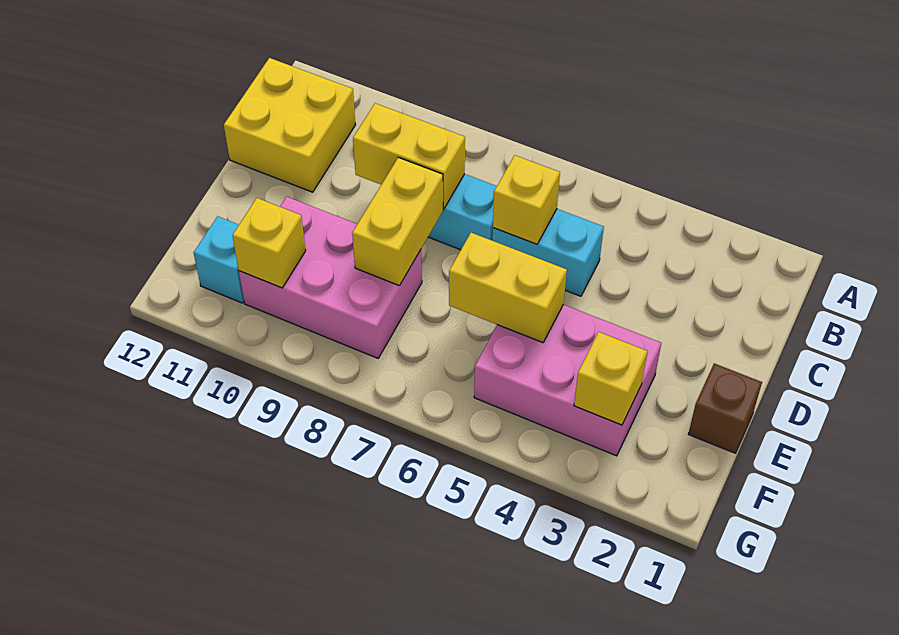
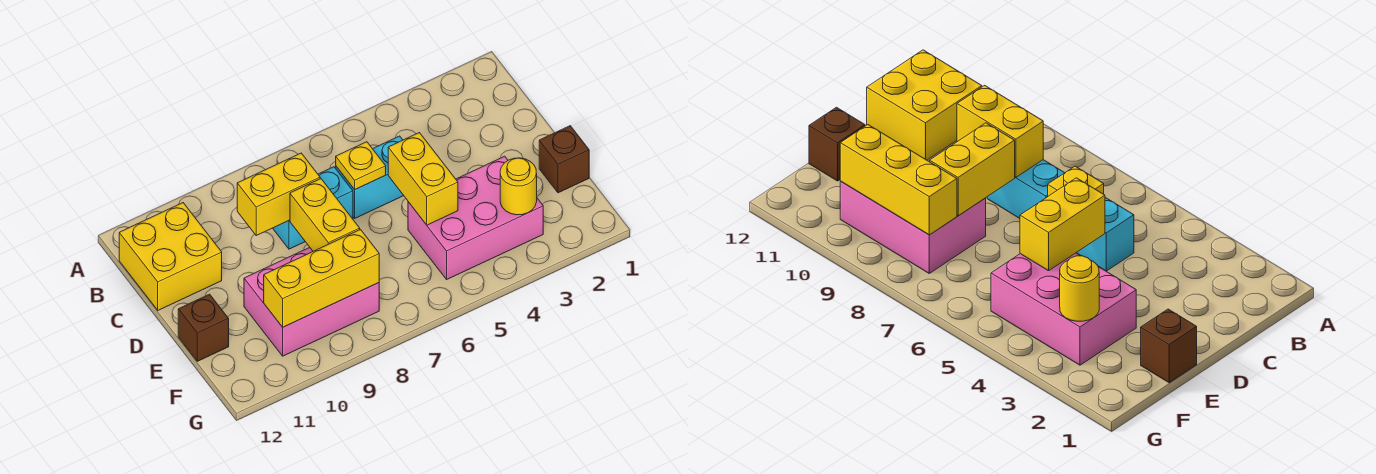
yellow 1x1 brick [493,155,560,244] -> yellow 1x1 plate [336,142,386,190]
yellow 1x2 brick [449,233,567,343] -> yellow 1x2 brick turned to [388,133,458,225]
none -> brown 1x1 brick [178,294,229,361]
yellow 1x1 brick [574,332,648,425] -> yellow 1x1 round brick [500,158,537,215]
yellow 1x1 brick [232,198,306,288] -> yellow 1x3 brick [264,230,379,327]
cyan 1x1 brick [194,216,244,303] -> none

